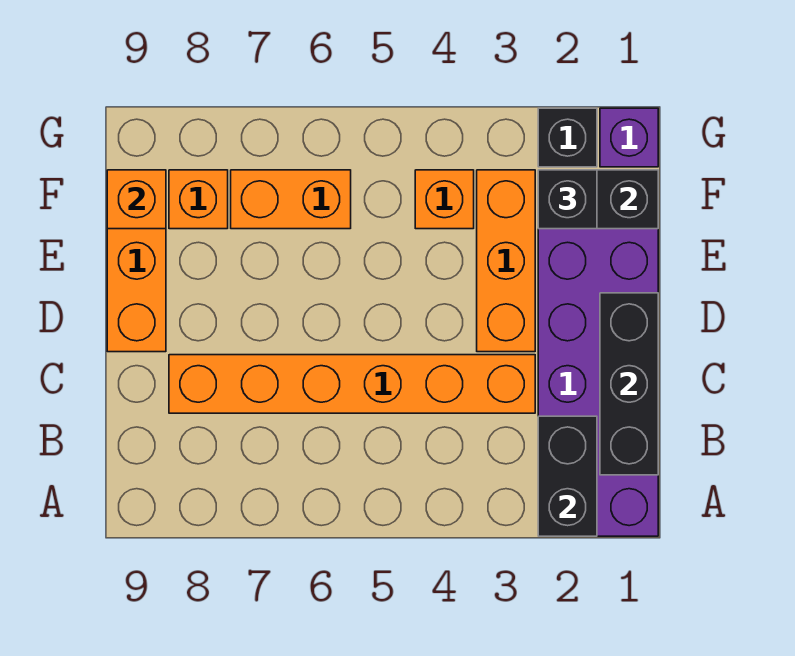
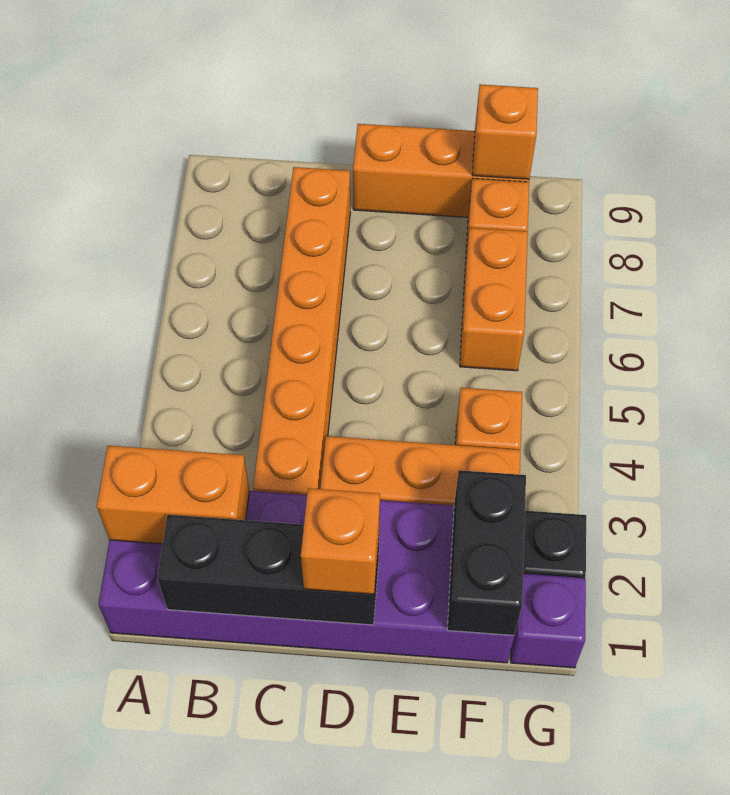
black 1x2 brick [538,416,597,536] -> orange 1x2 brick [97,446,249,544]
none -> orange 1x1 brick [301,488,380,594]
black 1x1 brick [538,170,597,229] -> none

